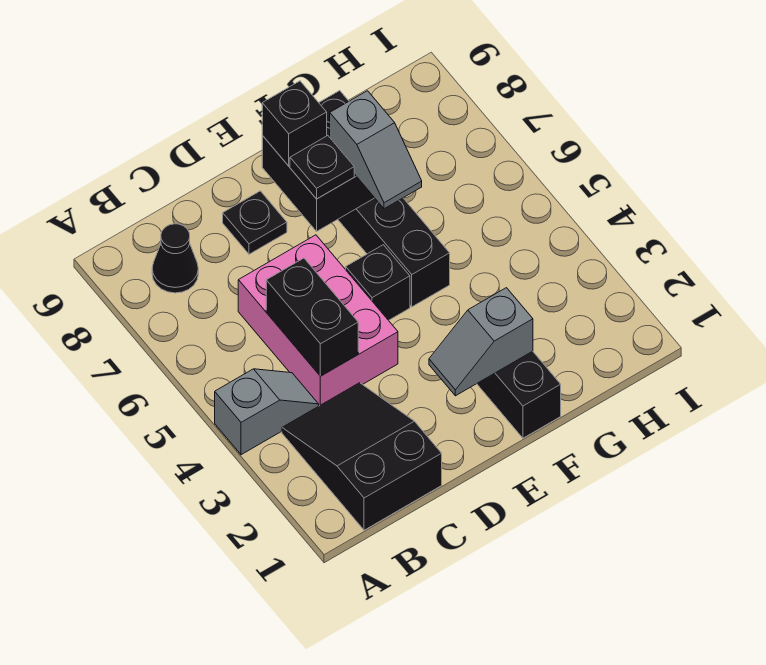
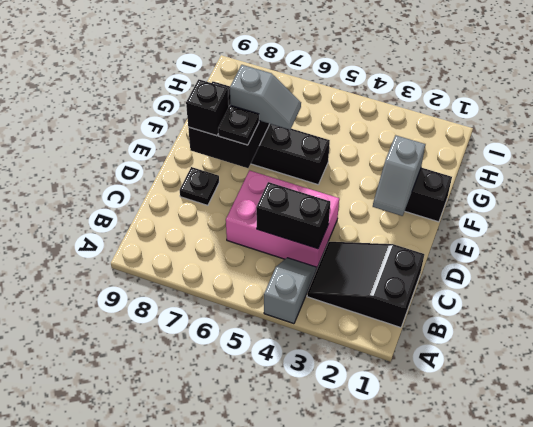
black 1x1 cone [152,224,198,293] -> none
black 1x1 brick [346,245,410,320] -> none

